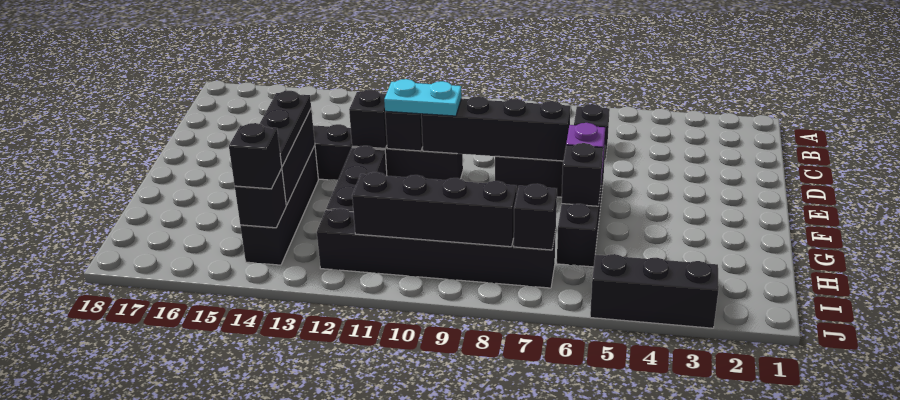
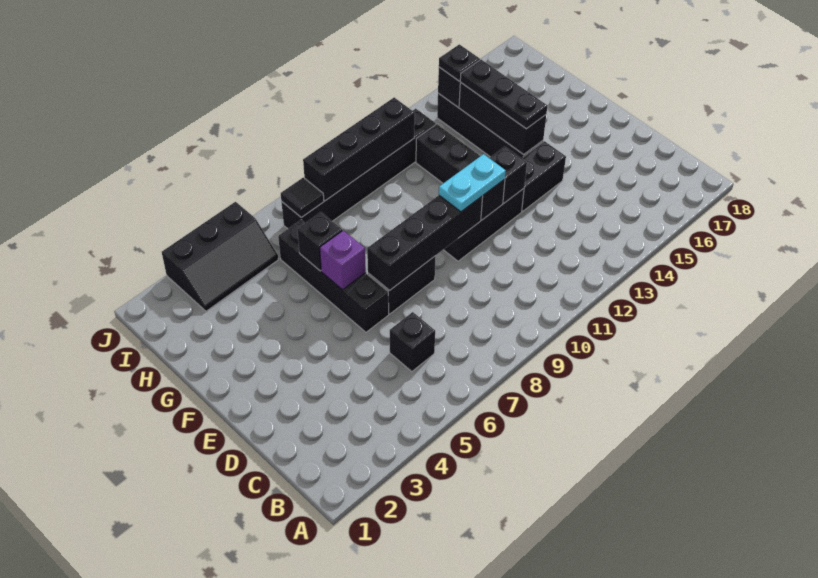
black 1x1 brick [514,184,557,250] -> black 1x1 tile [281,178,324,217]
black 1x1 brick [229,123,282,189] -> black 1x1 plate [439,44,480,81]

